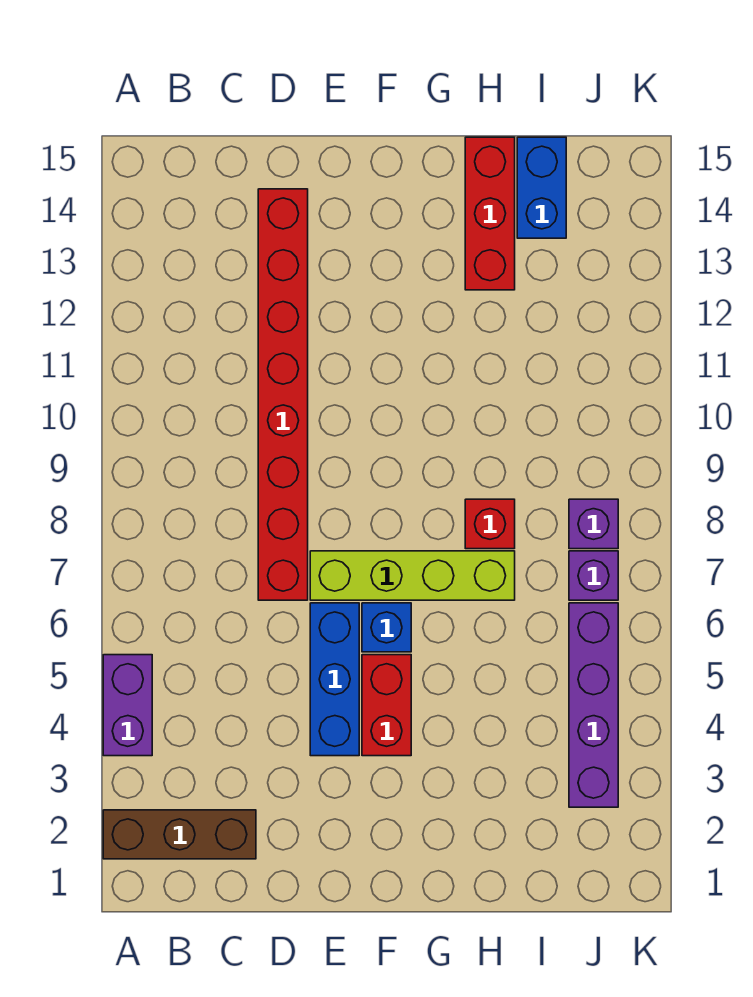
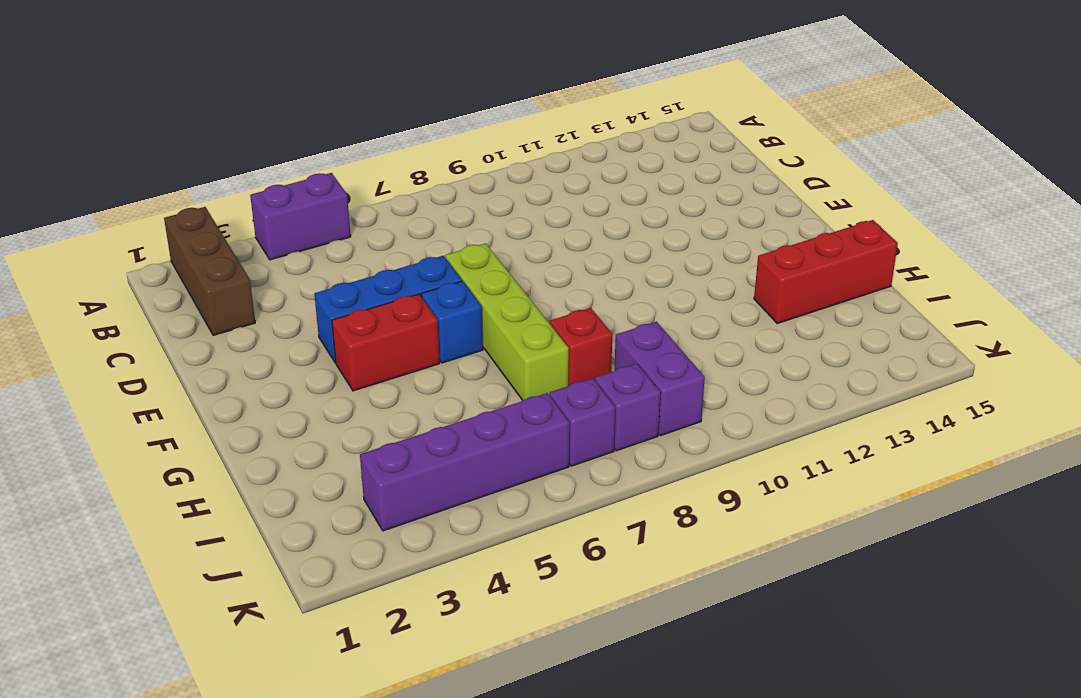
red 1x8 brick [258,189,308,600] -> none
none -> purple 1x2 brick [614,322,705,436]
blue 1x2 brick [517,137,566,238] -> none

